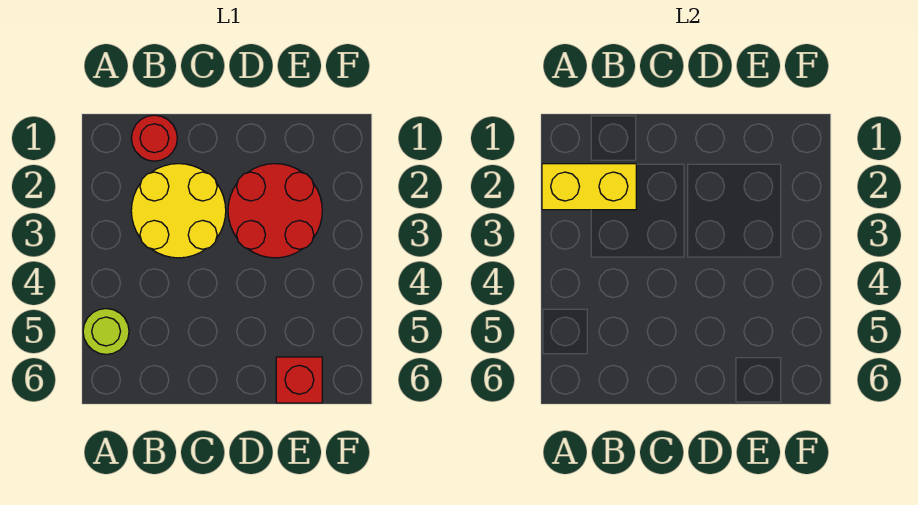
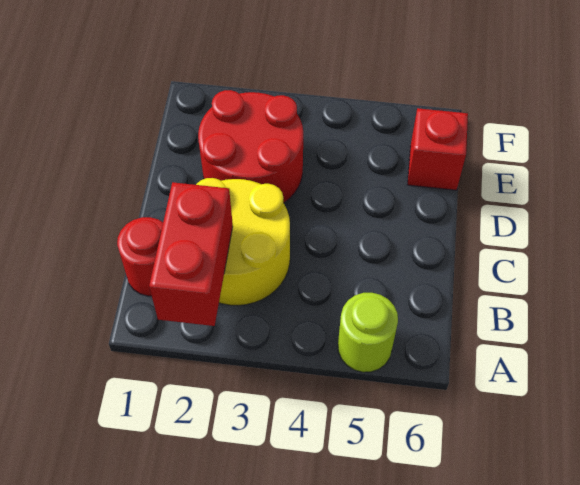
yellow 1x2 brick [542,164,636,210] -> red 1x2 brick [149,182,233,326]

